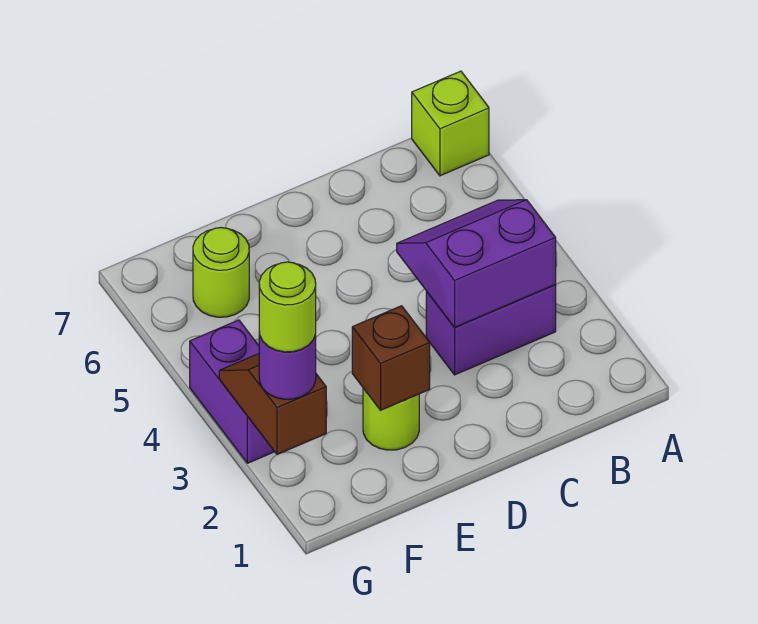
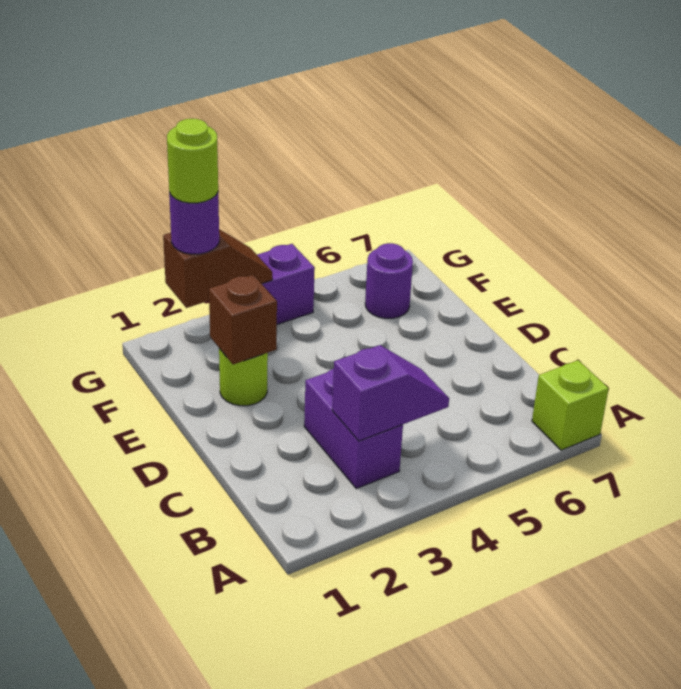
purple 2x2 slope [397,200,556,327] -> purple 1x2 slope [332,345,449,441]
lime 1x1 round brick [193,228,249,317] -> purple 1x1 round brick [365,243,413,318]

